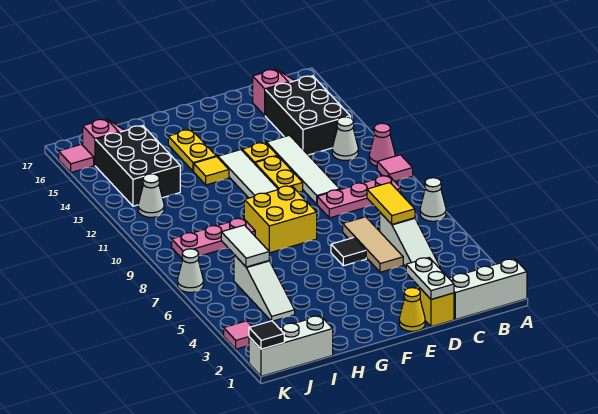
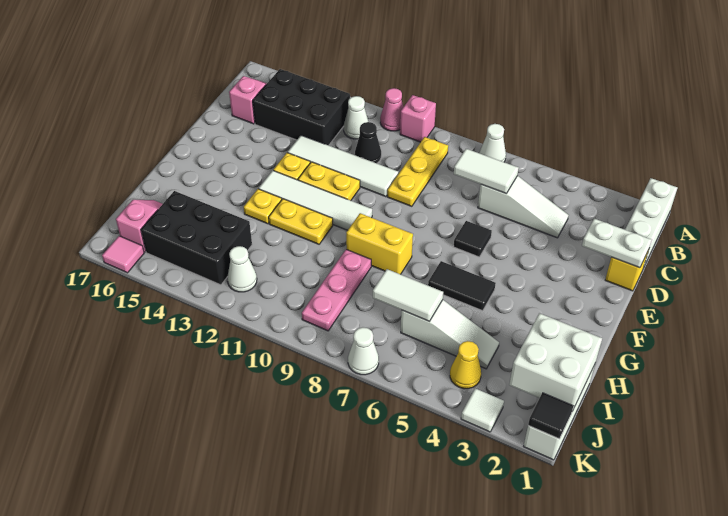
pink 1x1 tile [377,155,413,181] -> pink 1x1 brick [400,95,436,142]
pink 1x3 plate [317,175,401,218] -> yellow 1x3 plate [387,137,448,206]
yellow 1x2 tile [367,183,415,224] -> white 1x2 tile [454,149,519,194]
none -> black 1x1 cone [355,122,381,163]
tan 1x3 tile [343,217,403,272] -> none
yellow 1x1 cone [399,288,425,331] -> yellow 1x1 cone moved to [450,341,481,389]
yellow 2x2 brick [244,186,317,253] -> yellow 1x2 brick [346,213,413,274]
none -> black 1x2 tile [428,261,496,311]
yellow 1x1 tile [194,157,229,185] -> yellow 1x1 plate [244,189,282,224]
yellow 1x2 plate [168,130,216,171] -> yellow 1x2 plate moved to [269,199,333,244]
none -> white 2x2 brick [509,313,602,411]
pink 1x1 tile [224,321,252,349] -> white 1x1 tile [461,388,504,432]

